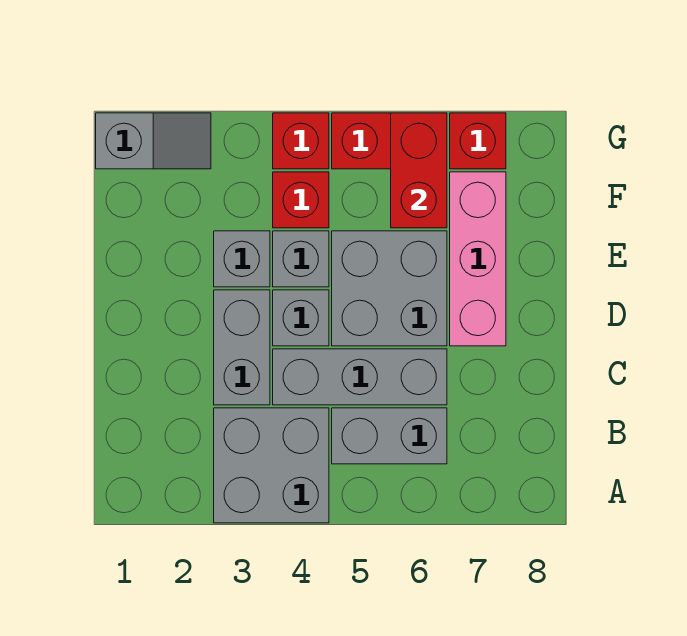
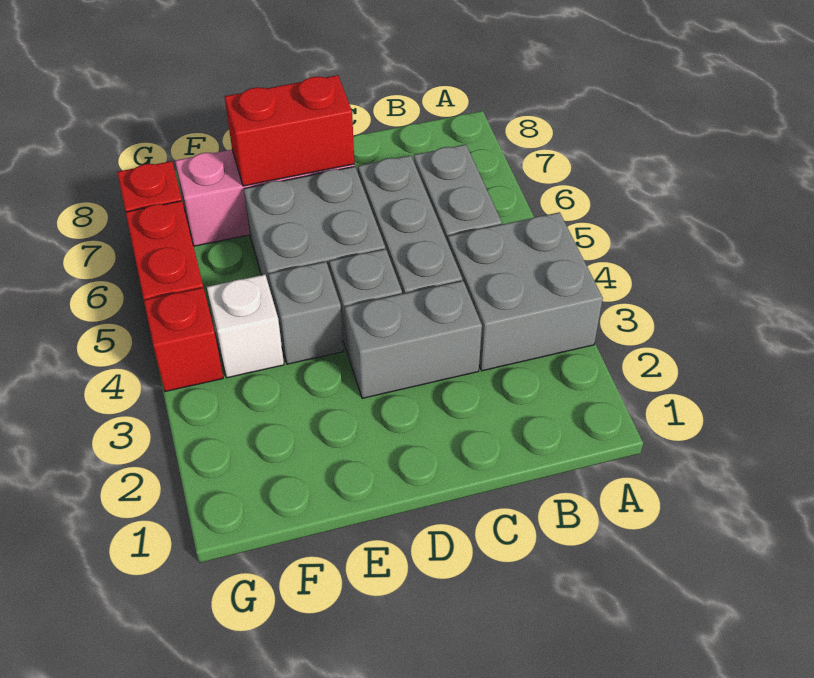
grey 1x1 brick [214,231,270,287] -> none
red 1x1 brick [273,172,329,228] -> white 1x1 brick [207,275,284,378]
red 1x2 brick [391,113,447,228] -> red 1x2 brick moved to [224,75,354,186]
grey 1x2 slope [96,113,211,169] -> none

